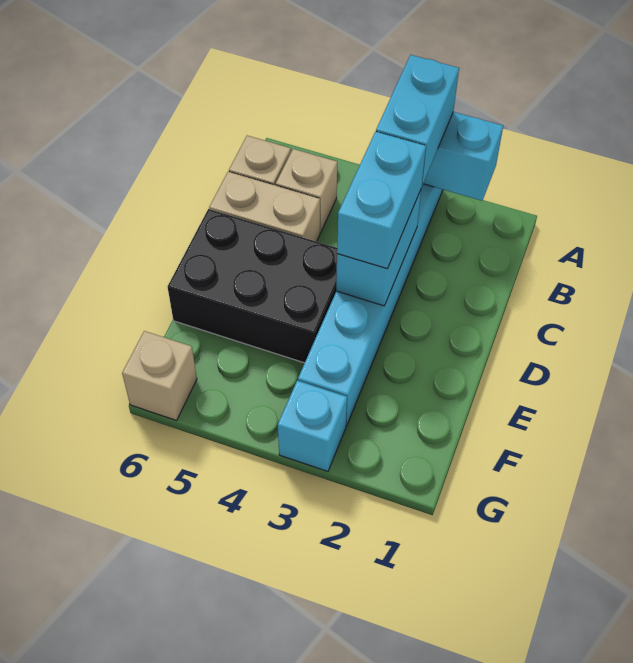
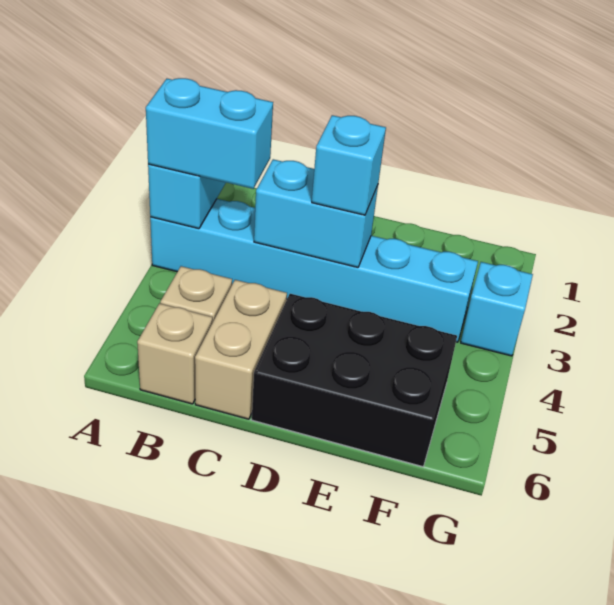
cyan 1x2 brick [337,132,426,269] -> cyan 1x1 brick [312,115,386,215]
black 2x3 brick [168,209,337,363] -> black 2x3 brick turned to [252,294,457,467]
tan 1x1 brick [122,331,197,420] -> none

